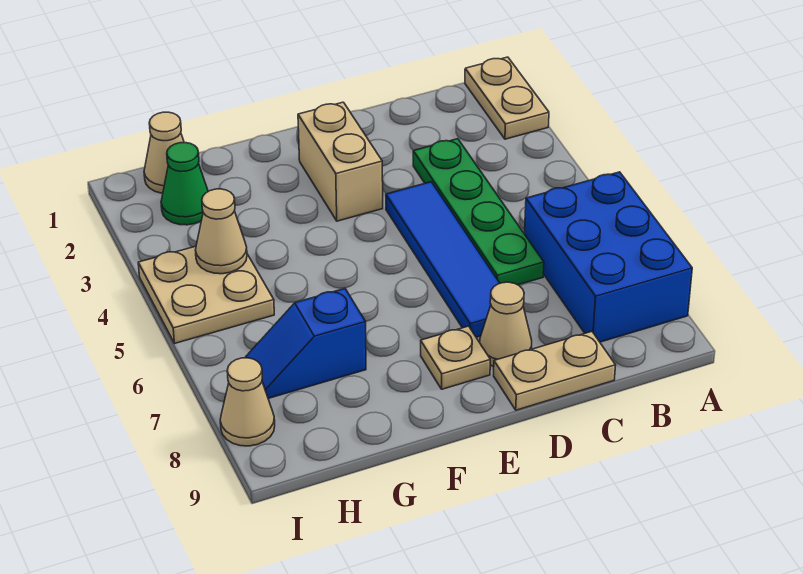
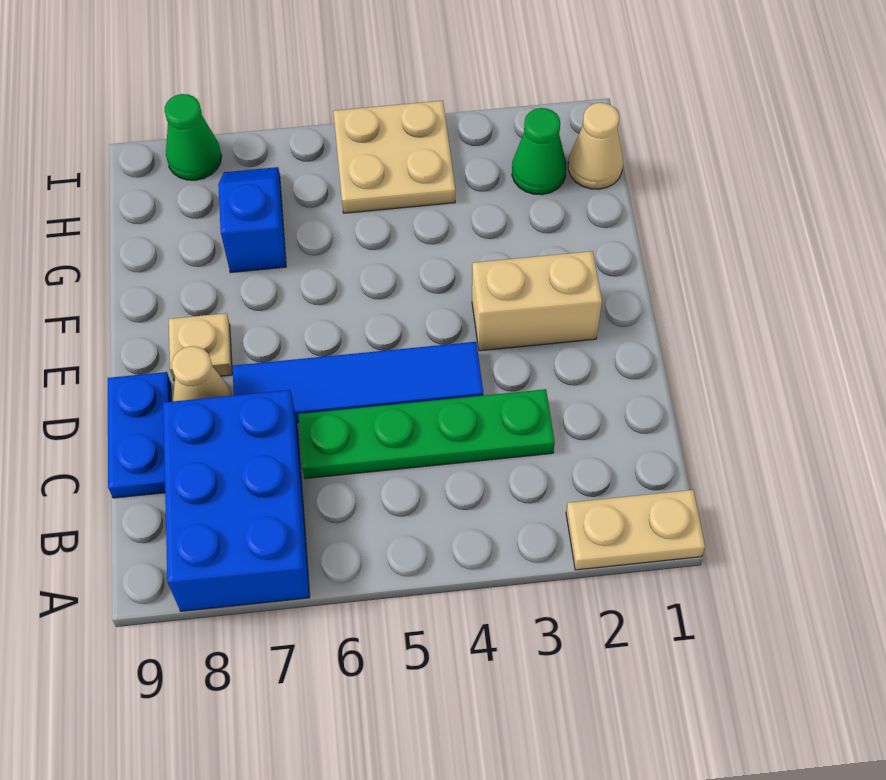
blue 2x3 brick [525,172,692,342] -> blue 2x3 brick turned to [163,390,310,611]
tan 1x2 plate [494,332,616,410] -> blue 1x2 plate [108,372,171,498]
tan 1x1 cone [195,189,247,274] -> none
tan 1x1 cone [220,358,275,446] -> green 1x1 cone [165,94,222,180]

